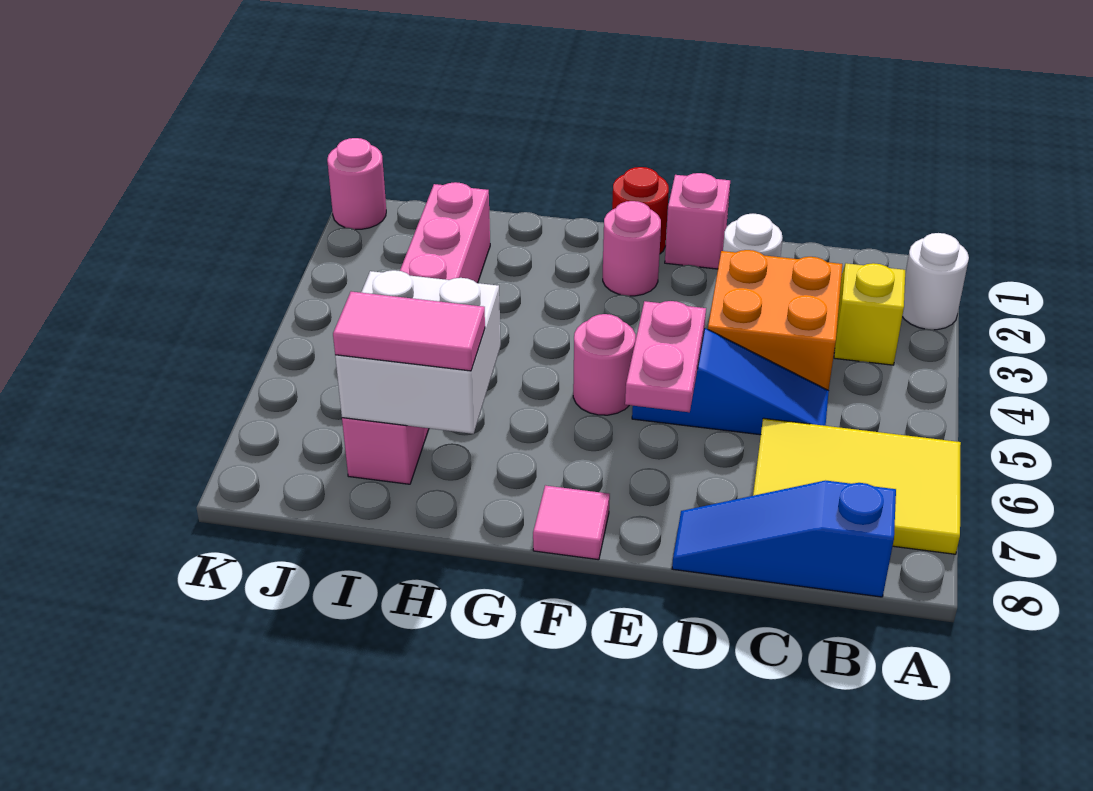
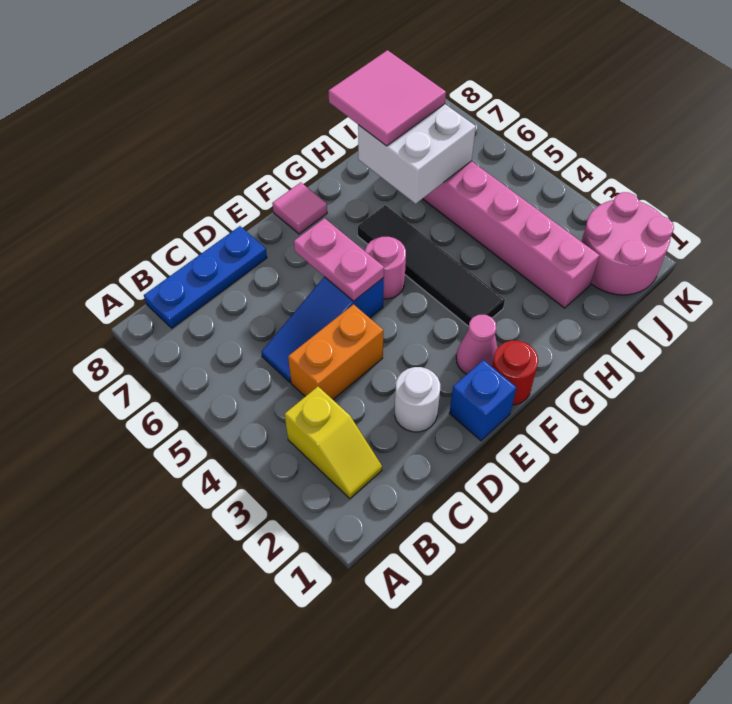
white 1x1 round brick [902,233,969,330] -> none
yellow 2x3 tile [753,418,961,554] -> none
blue 1x3 slope [672,481,896,597] -> blue 1x3 plate [144,226,267,328]
orange 2x2 brick [708,250,842,391] -> orange 1x2 brick [288,304,383,399]
pink 1x1 brick [665,173,730,269] -> blue 1x1 brick [449,360,517,441]
pink 1x1 round brick [603,201,661,296] -> pink 1x1 cone [456,315,497,374]
none -> black 1x4 tile [358,205,505,326]
pink 1x2 tile [333,292,485,371] -> pink 2x2 tile [329,50,446,146]
pink 1x1 round brick [327,138,386,229] -> pink 2x2 round brick [581,192,674,295]

